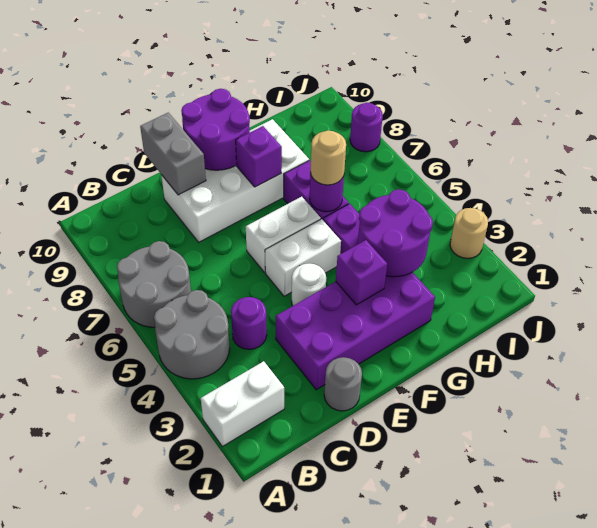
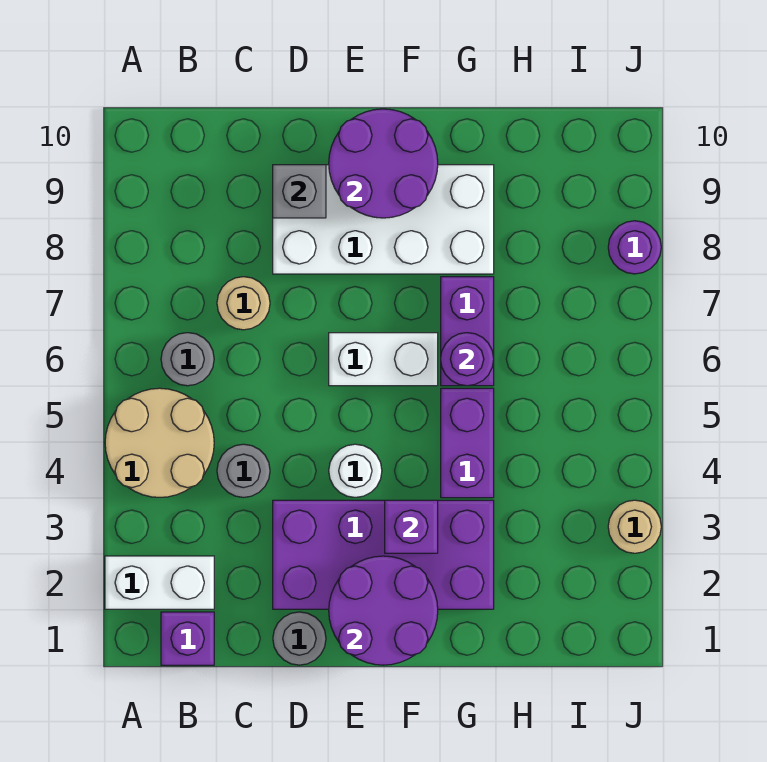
grey 2x2 round brick [154,290,230,379] -> tan 2x2 round brick [105,388,214,497]
grey 2x2 round brick [117,241,191,327] -> grey 1x1 round brick [161,333,214,386]
purple 1x1 round brick [231,297,267,349] -> grey 1x1 round brick [217,444,270,497]
grey 1x2 brick [140,113,206,195] -> grey 1x1 brick [273,165,326,218]
white 1x2 brick [265,219,341,296] -> none
purple 1x1 brick [236,126,282,187] -> purple 1x1 brick moved to [161,612,214,665]
purple 2x2 round brick [358,189,433,277] -> purple 2x2 round brick moved to [329,556,438,665]
tan 1x1 round brick [311,130,346,185] -> tan 1x1 round brick moved to [217,277,270,330]

